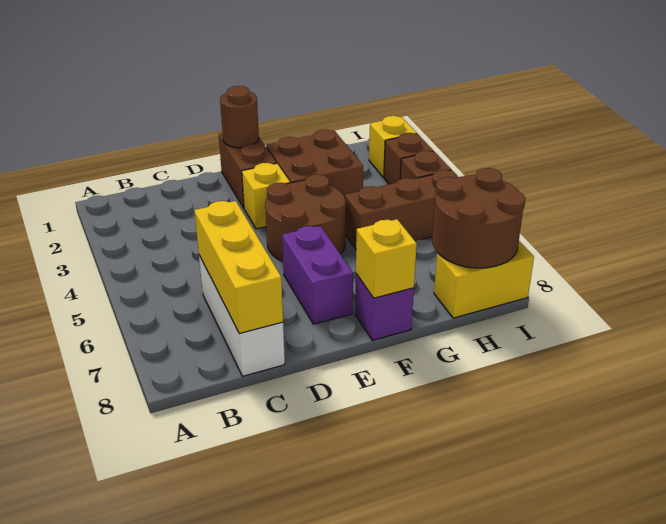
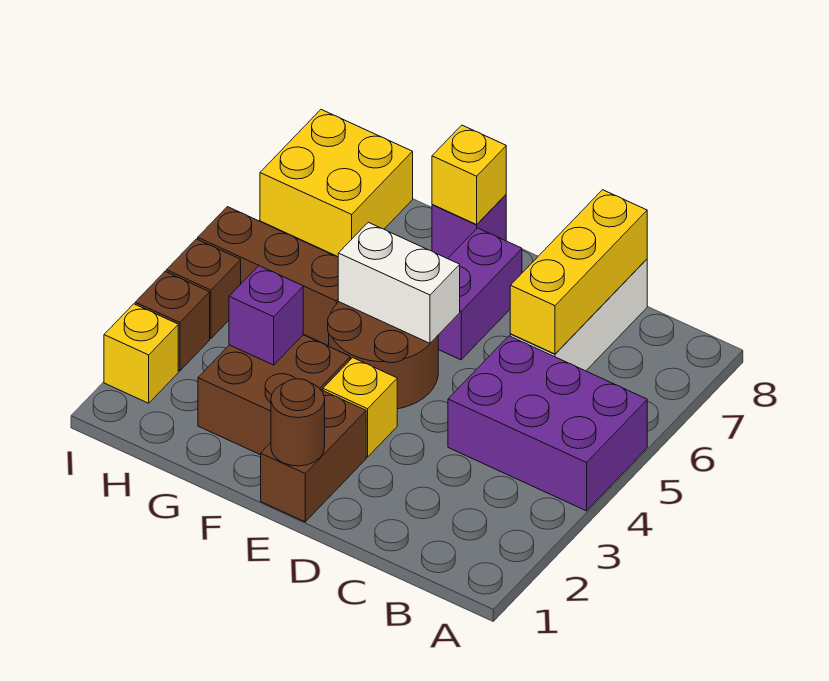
none -> purple 2x3 brick [448,336,647,511]
none -> white 1x2 brick [338,222,460,343]
none -> purple 1x1 brick [229,266,303,365]
brown 2x2 round brick [432,168,525,268] -> none
yellow 1x2 brick [434,241,534,318] -> yellow 2x2 brick [260,110,413,257]

